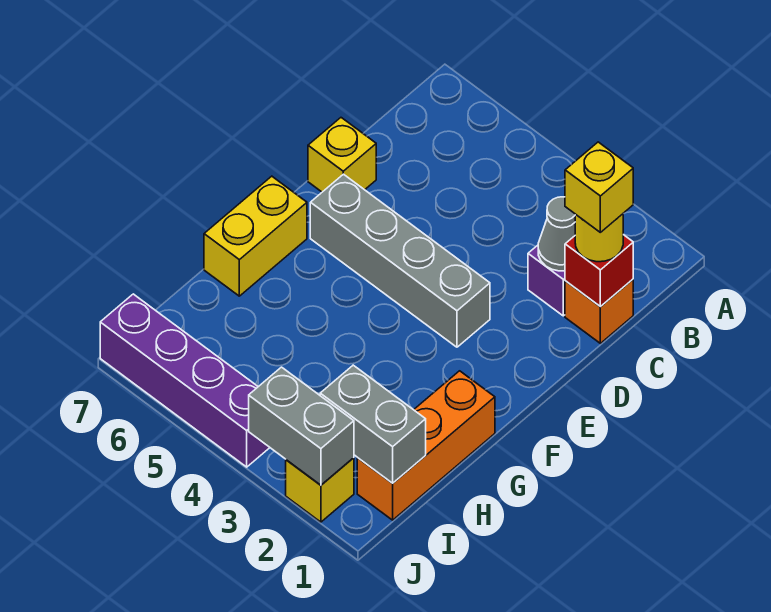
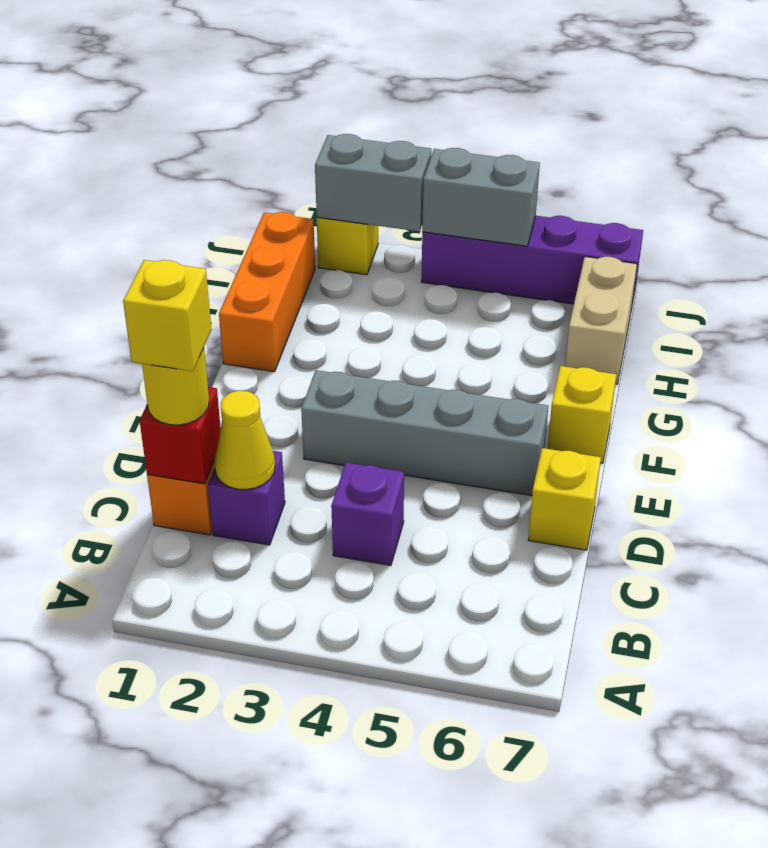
grey 1x1 cone [538,197,575,271] -> yellow 1x1 cone [214,391,275,490]
none -> purple 1x1 brick [331,463,404,565]
yellow 1x2 brick [204,176,307,296] -> yellow 1x1 brick [548,366,616,463]
none -> tan 1x2 brick [565,257,637,384]
grey 1x2 brick [320,365,426,483] -> grey 1x2 brick moved to [422,148,540,246]

